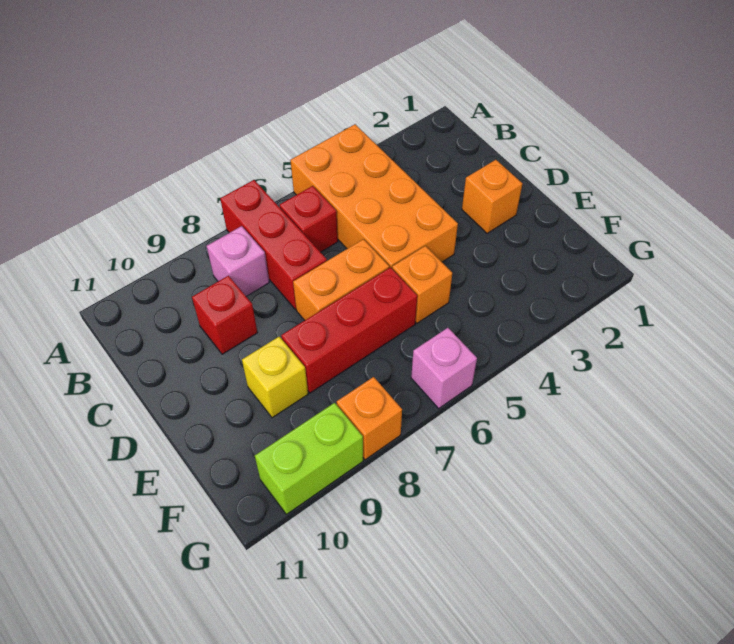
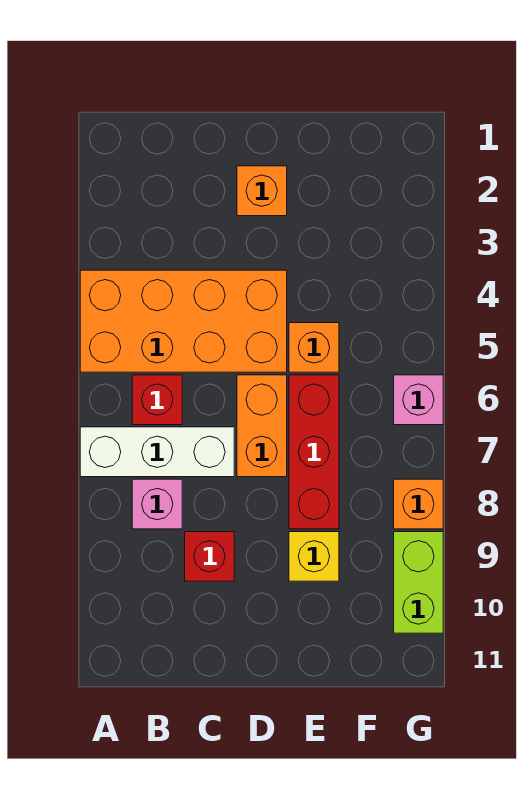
red 1x3 brick [220,180,327,309] -> white 1x3 brick [80,427,234,477]

